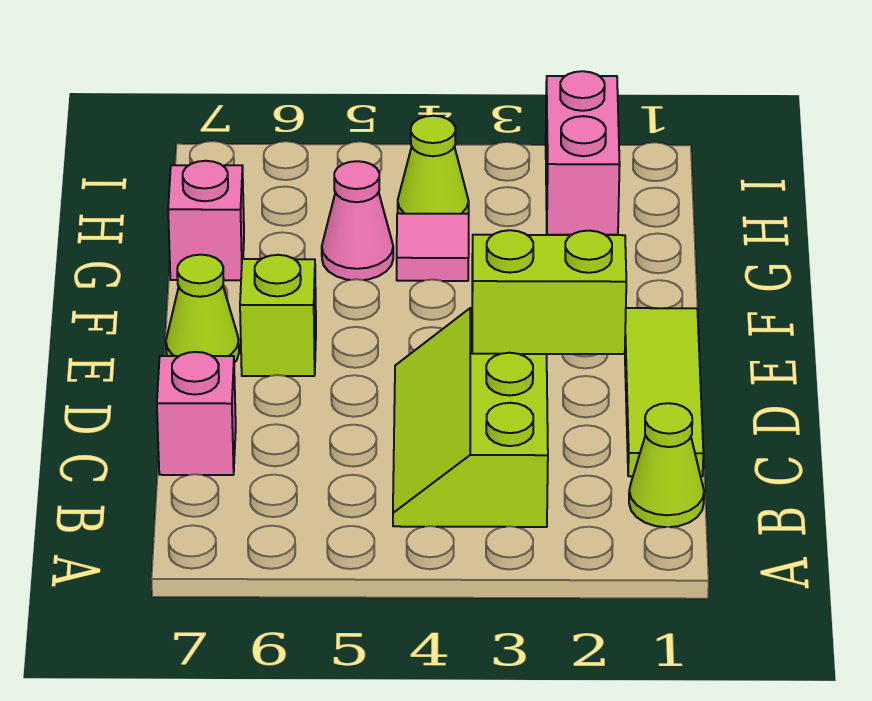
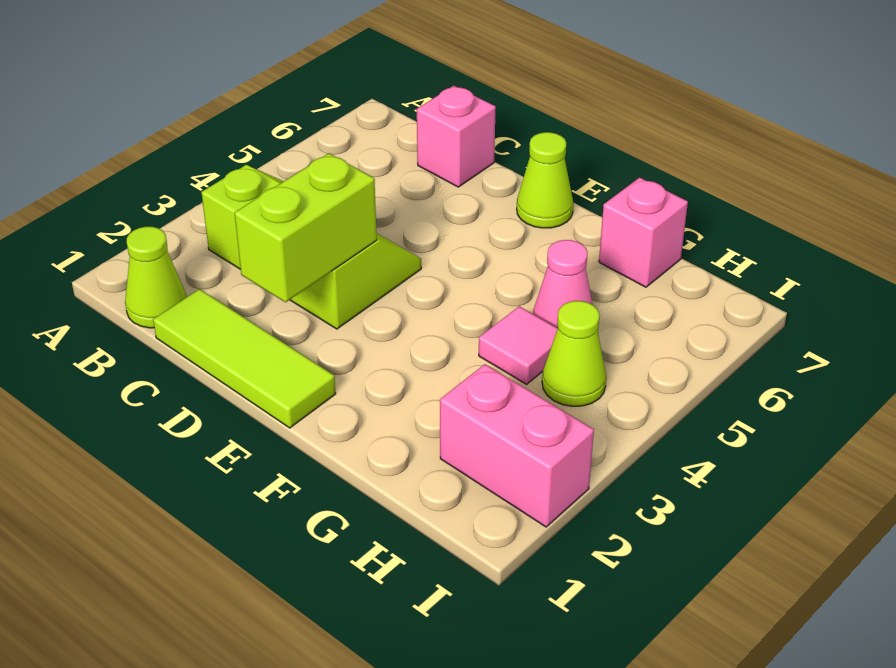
lime 1x1 brick [240,255,316,376] -> none

